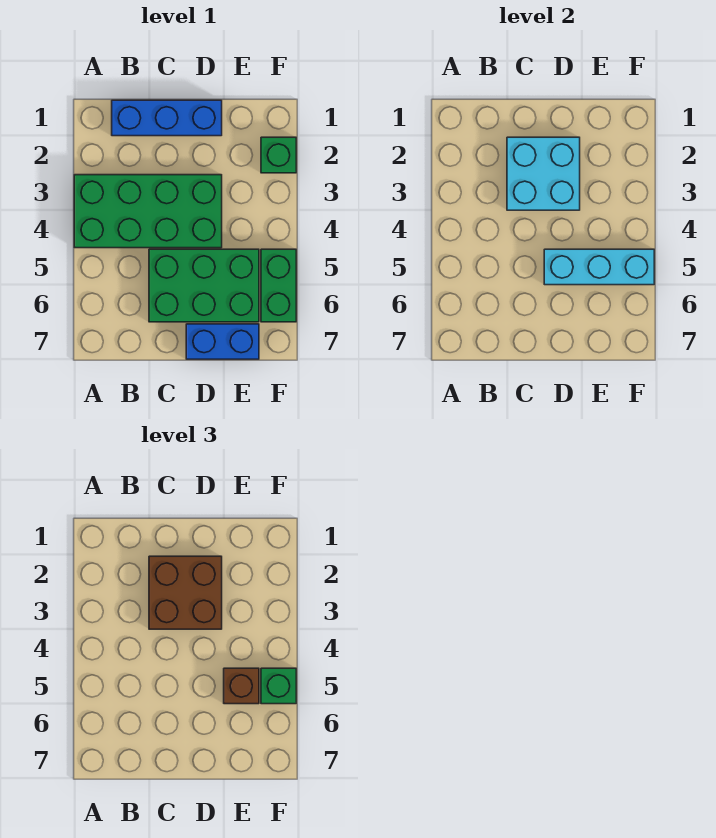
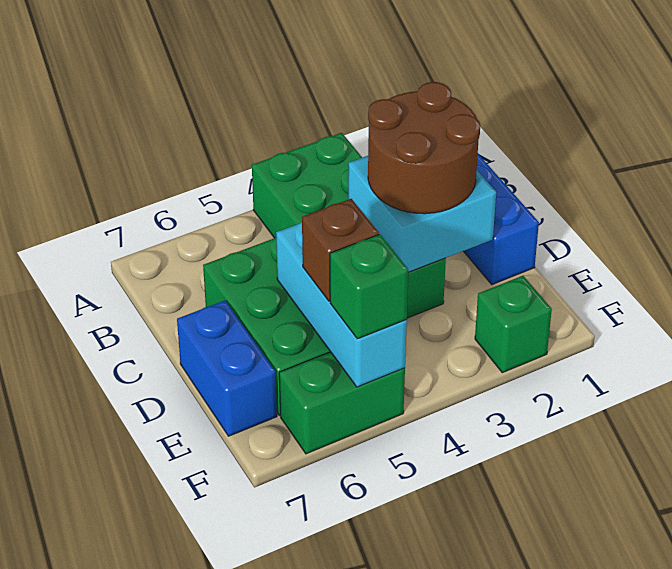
brown 2x2 brick [149,556,222,629] -> brown 2x2 round brick [368,82,480,214]

